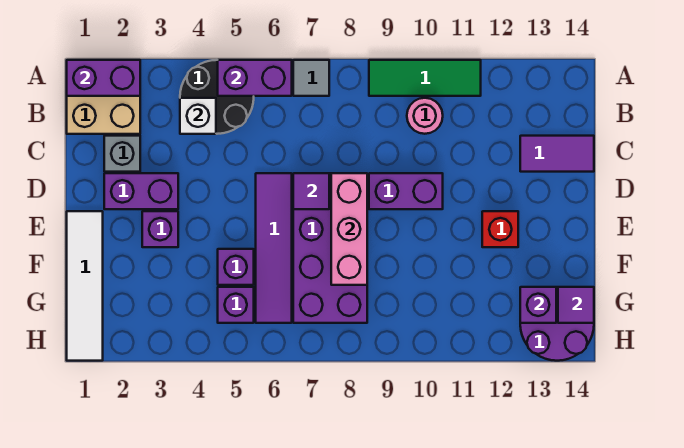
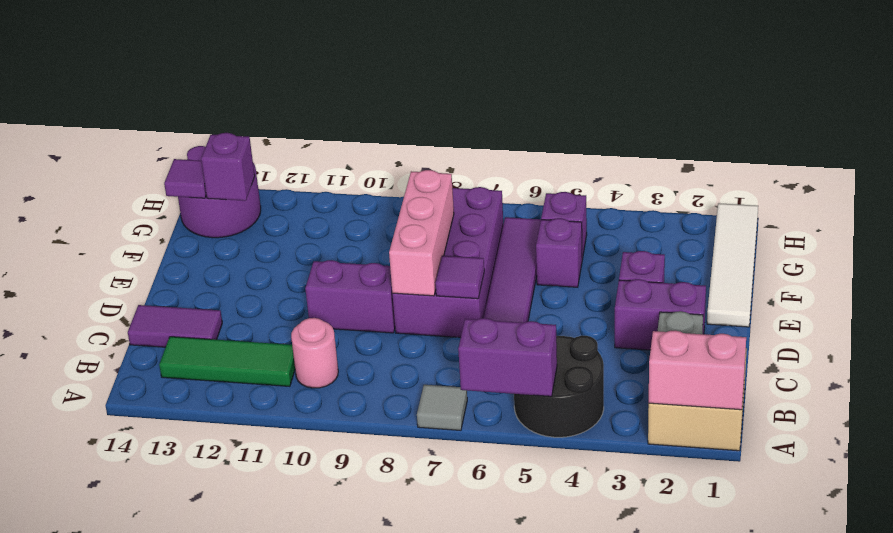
purple 1x2 brick [67,60,140,96] -> pink 1x2 brick [649,331,746,410]
green 1x3 tile [369,60,481,96] -> green 1x3 tile moved to [159,337,295,386]
white 1x1 brick [180,98,216,134] -> none
red 1x1 brick [482,211,518,247] -> none

